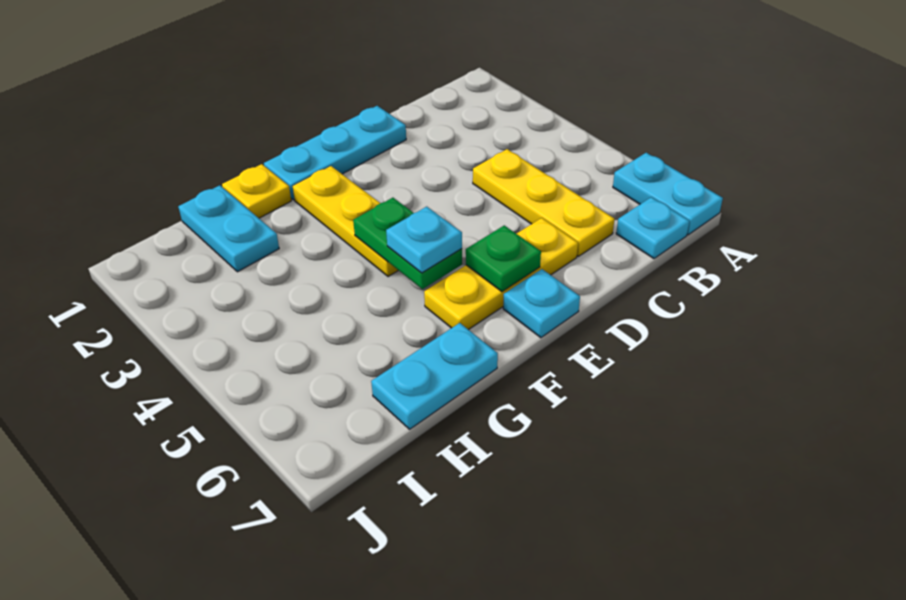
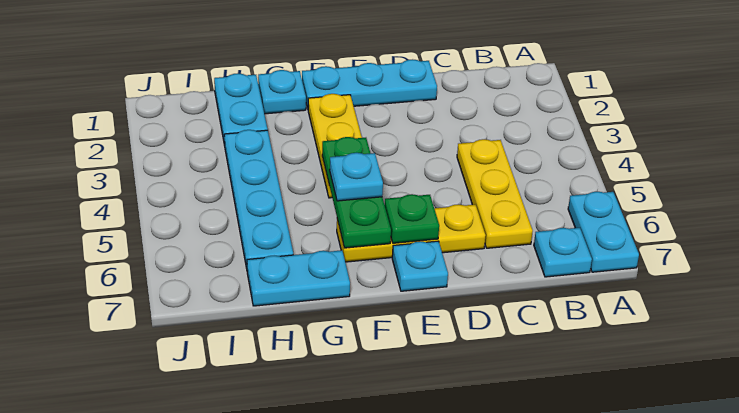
green 1x2 plate [353,198,462,289] -> green 1x3 plate [322,137,391,248]
yellow 1x1 plate [222,164,291,218] -> cyan 1x1 plate [258,70,306,114]
none -> cyan 1x4 plate [224,130,293,269]

